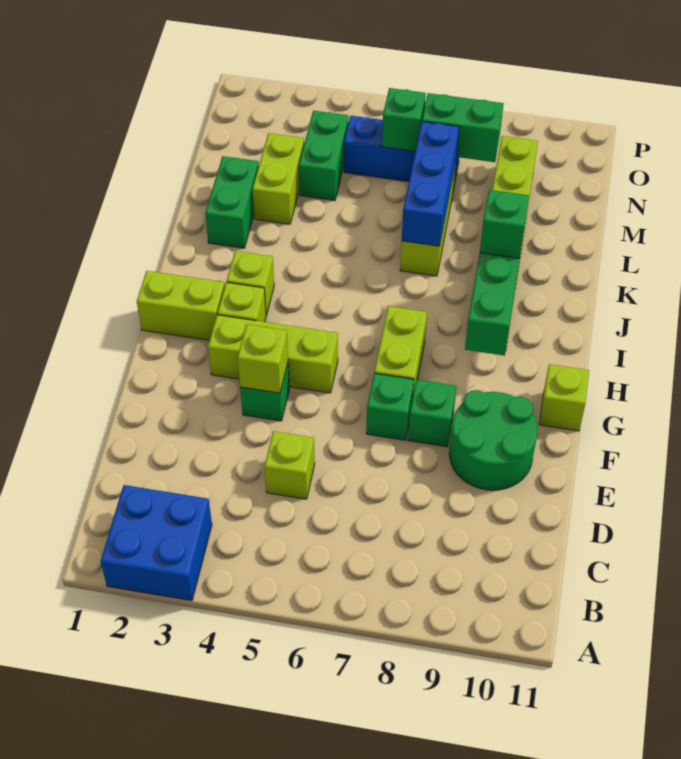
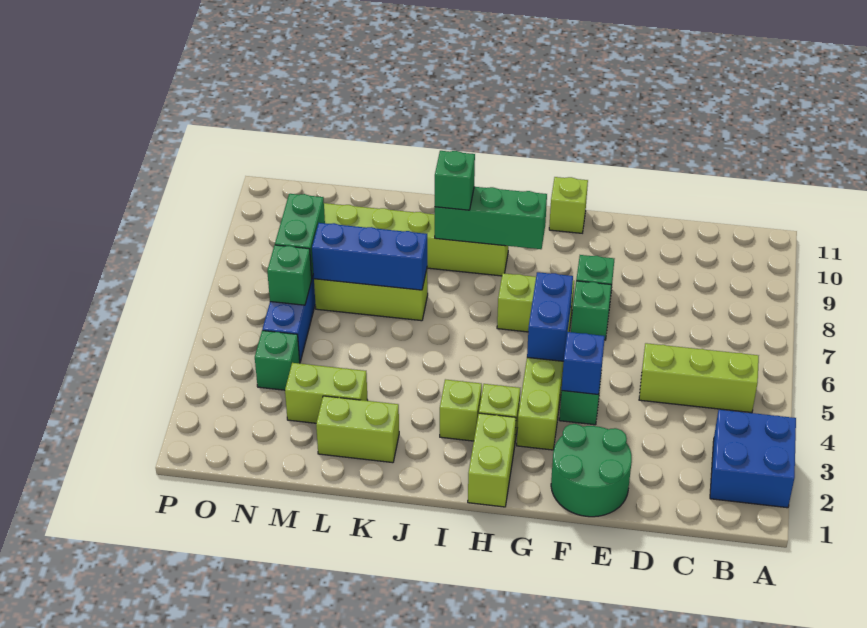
lime 1x1 brick [264,431,315,499] -> lime 1x3 brick [639,343,759,413]
green 2x2 round brick [449,390,538,490] -> green 2x2 round brick moved to [551,424,632,517]
lime 1x1 brick [237,324,288,393] -> blue 1x1 brick [562,332,605,395]
none -> blue 1x2 brick [527,272,573,361]
green 1x2 brick [205,156,259,248] -> lime 1x2 brick [316,396,399,463]
green 1x2 brick [299,111,349,201] -> green 1x1 brick [255,330,300,390]

